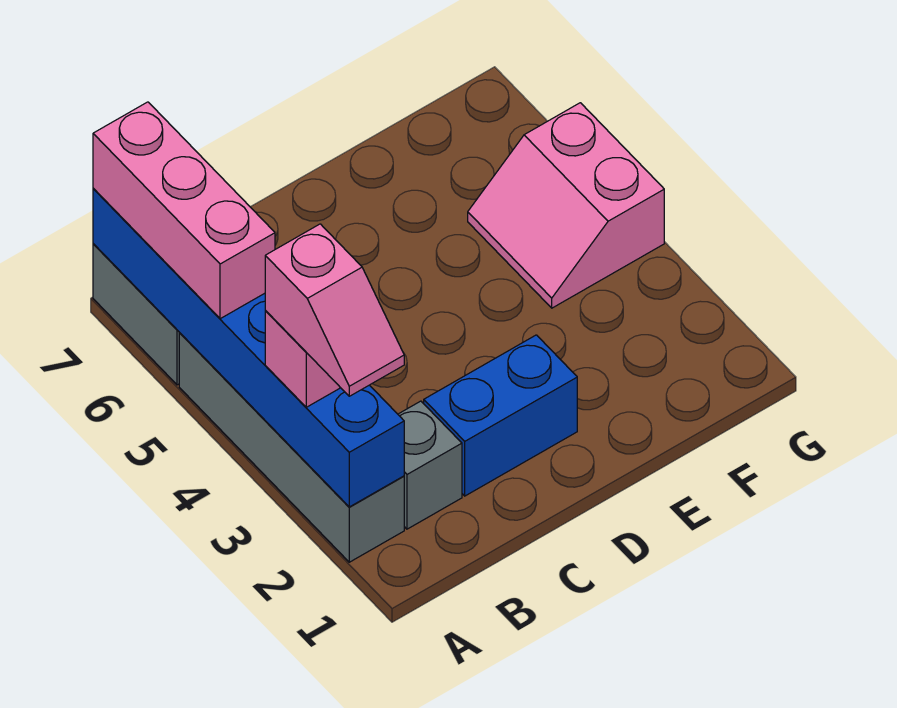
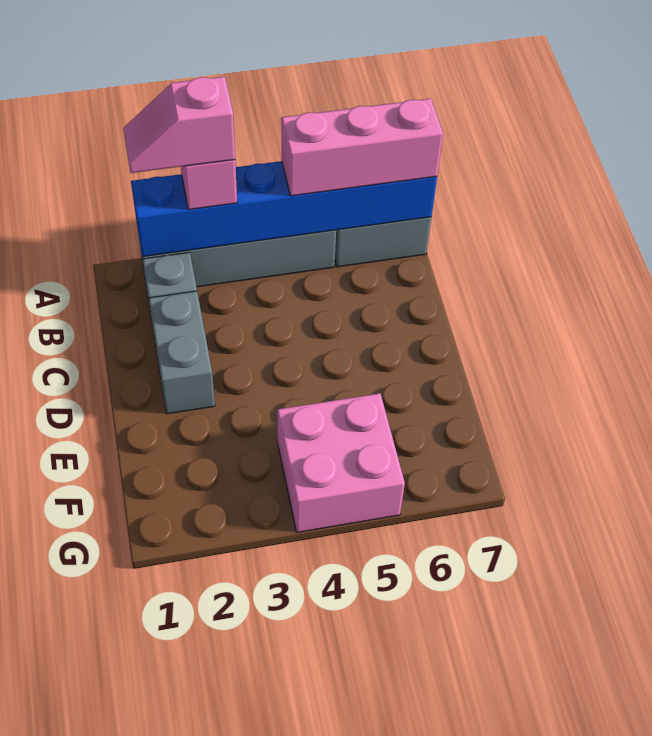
blue 1x2 brick [424,335,577,496] -> grey 1x2 brick [149,291,215,414]
pink 2x2 slope [468,103,664,308] -> pink 2x2 brick [277,393,405,532]

